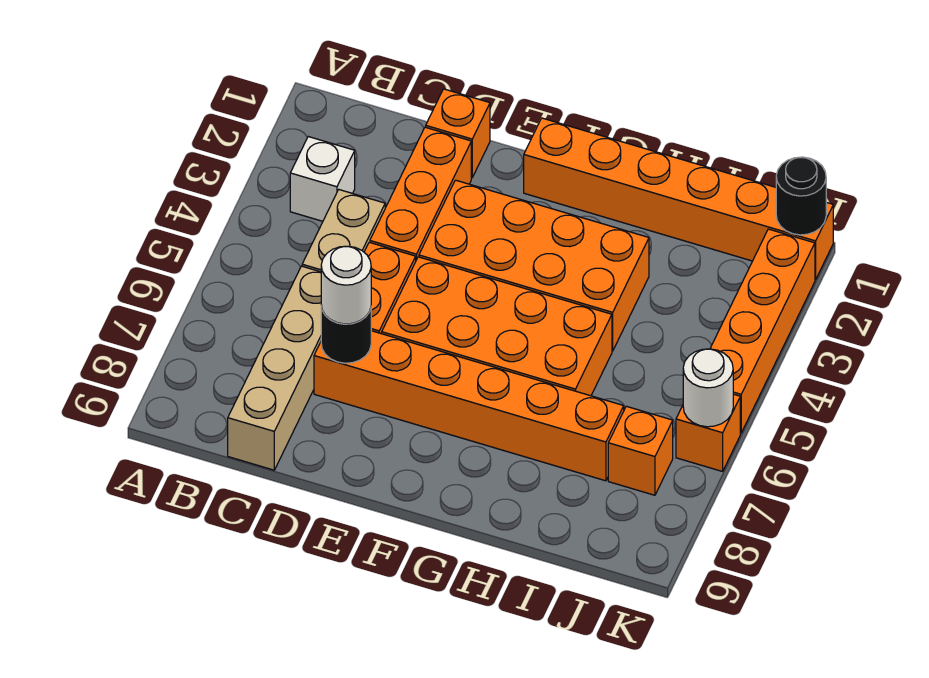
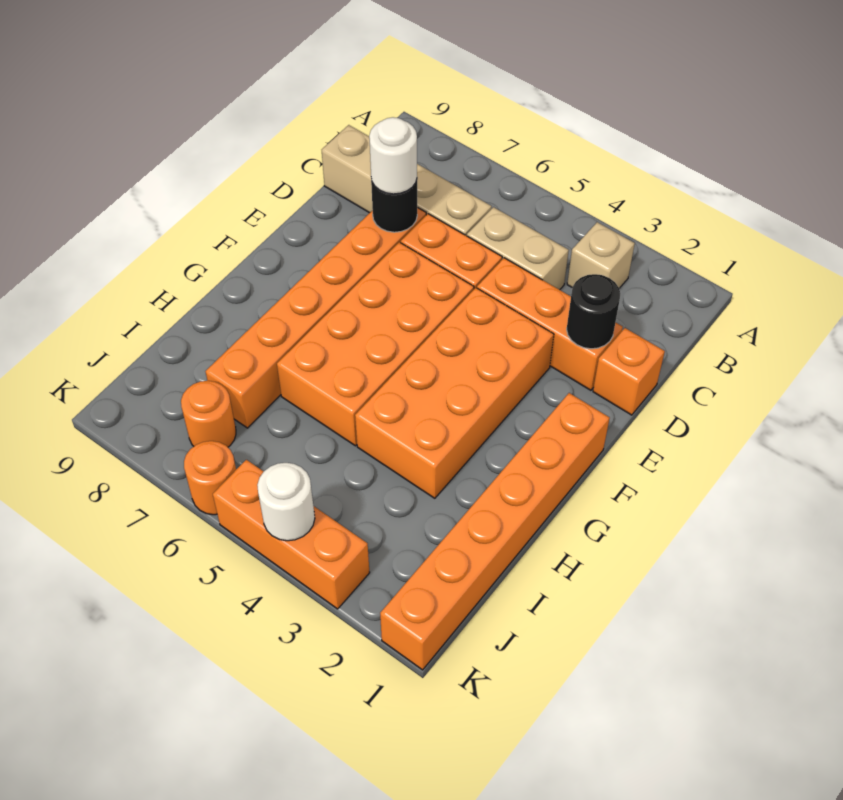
white 1x1 brick [290,137,355,221] -> tan 1x1 brick [567,222,635,288]
orange 1x1 brick [608,406,673,495] -> orange 1x1 round brick [181,381,236,447]
black 1x1 round brick [776,157,826,235] -> black 1x1 round brick moved to [567,274,620,349]
orange 1x4 brick [710,229,815,433] -> orange 1x3 brick [213,460,370,609]
orange 1x1 brick [676,394,740,471] -> orange 1x1 round brick [184,441,236,515]
white 1x1 round brick [683,349,733,427] -> white 1x1 round brick moved to [257,463,315,541]

